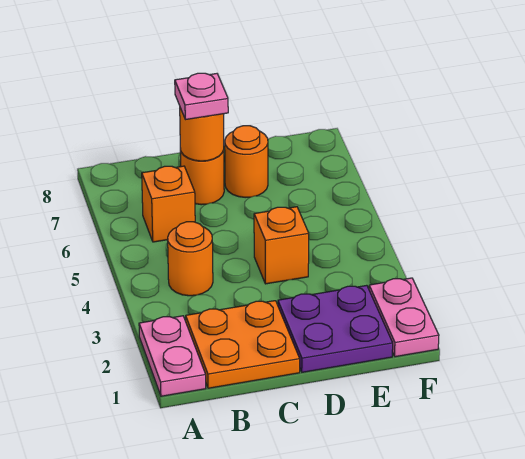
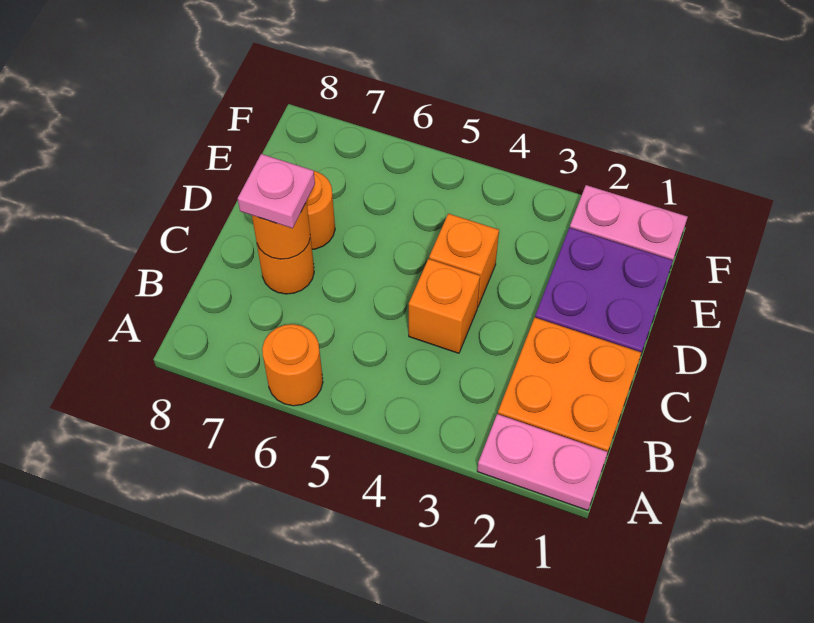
orange 1x1 round brick [168,222,213,296] -> orange 1x1 round brick moved to [262,324,323,406]
orange 1x1 brick [142,166,195,242] -> orange 1x1 brick moved to [409,259,480,353]

